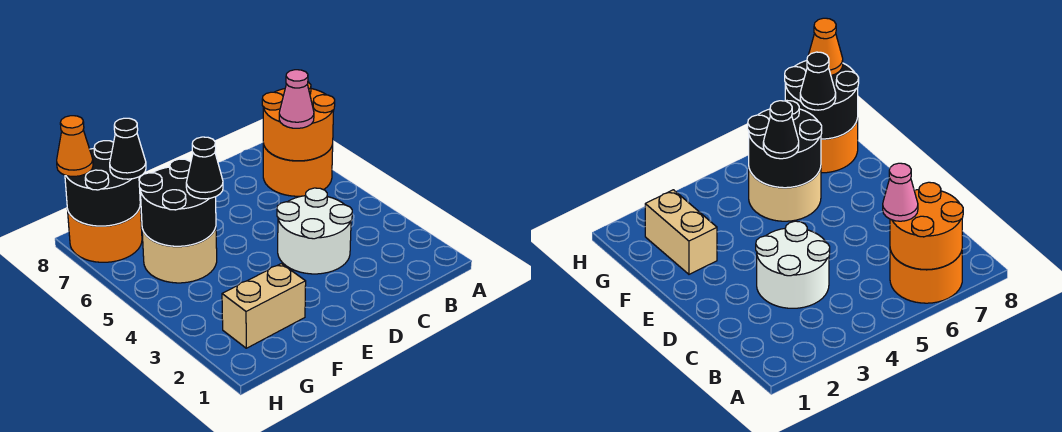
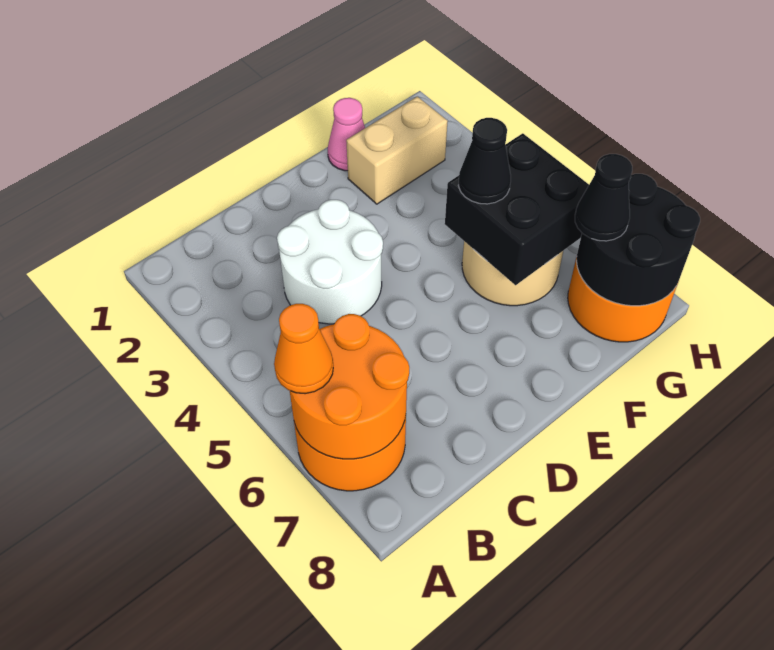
pink 1x1 cone [279,70,314,128] -> pink 1x1 cone moved to [328,98,365,171]
black 2x2 round brick [139,159,216,246] -> black 2x2 brick [445,133,589,285]
orange 1x1 cone [57,116,93,176] -> orange 1x1 cone moved to [274,304,333,394]

